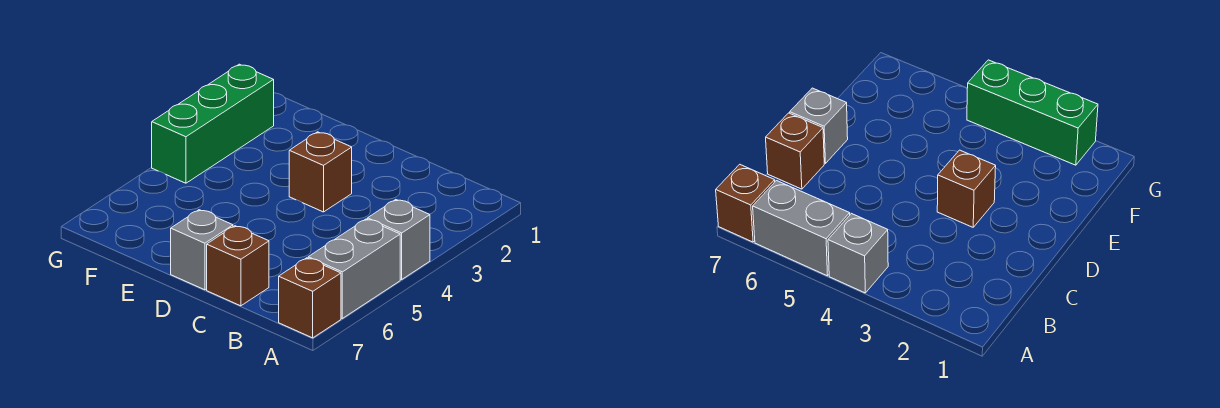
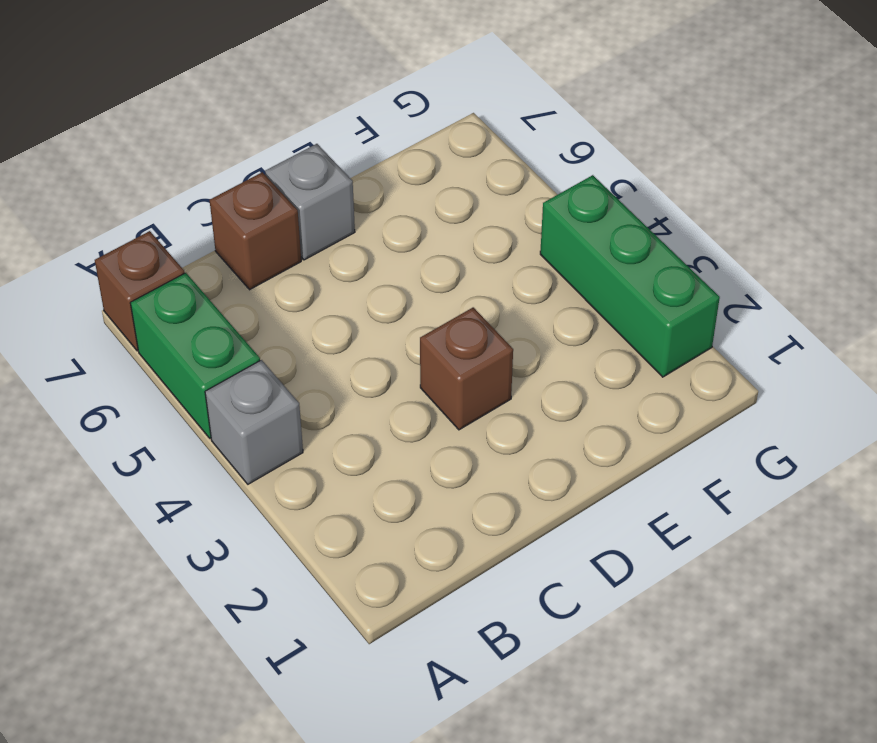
grey 1x2 brick [308,219,400,318] -> green 1x2 brick [130,273,260,438]

